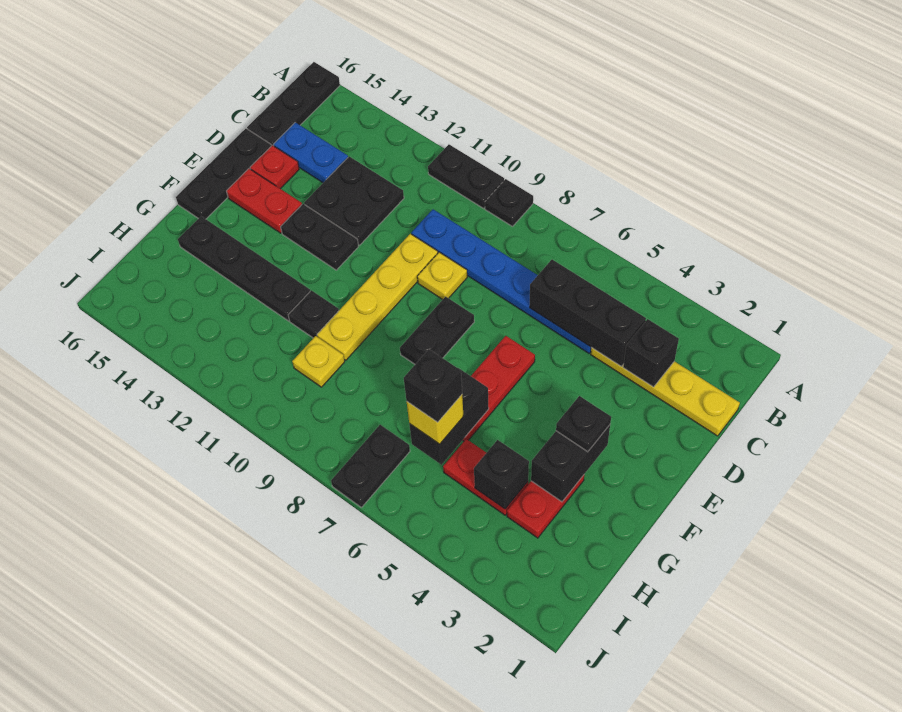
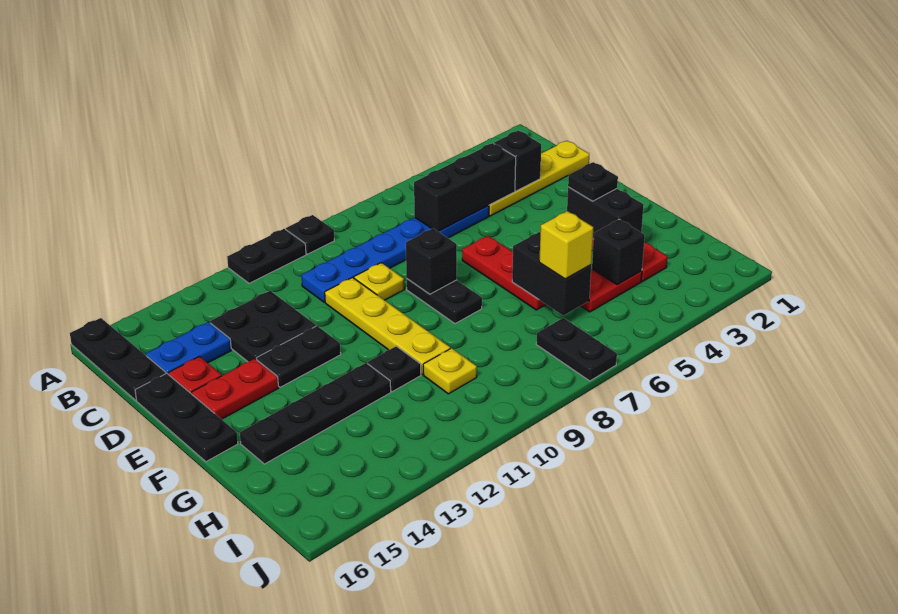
black 1x1 brick [404,349,462,422] -> black 1x1 brick moved to [406,228,457,294]

